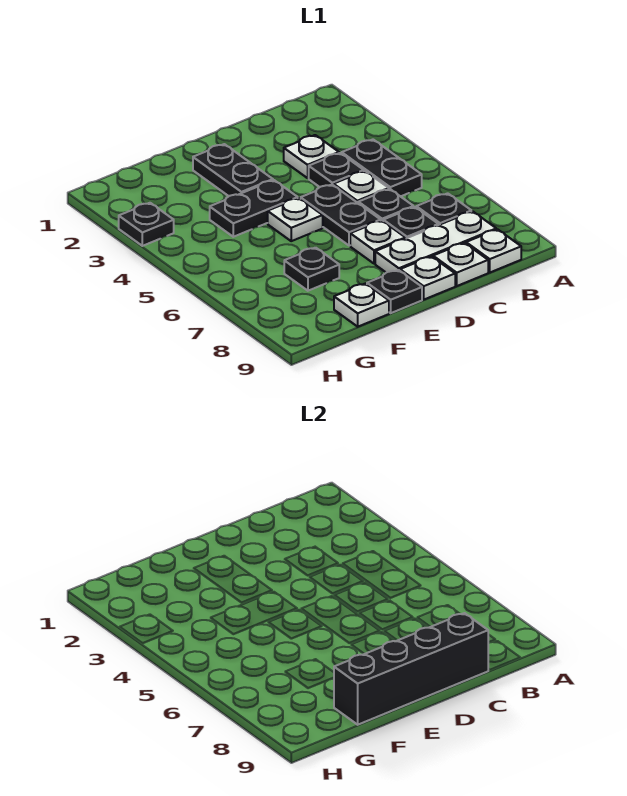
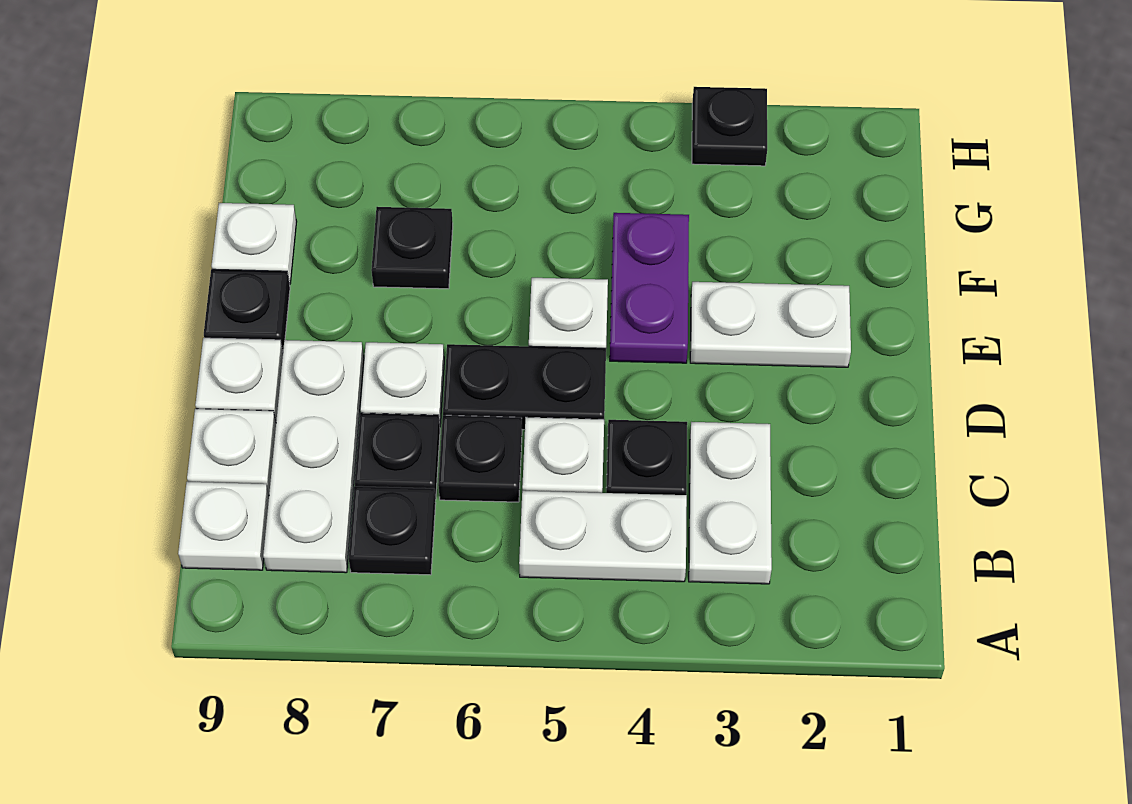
black 1x2 plate [342,140,422,196] -> white 1x2 plate [519,491,687,582]
white 1x1 plate [284,135,339,178] -> white 1x2 plate [689,422,772,584]
black 1x4 brick [334,613,489,725] -> none
black 1x2 plate [193,144,273,196] -> white 1x2 plate [690,282,851,367]
black 1x2 plate [210,180,298,237] -> purple 1x2 plate [610,213,689,363]

